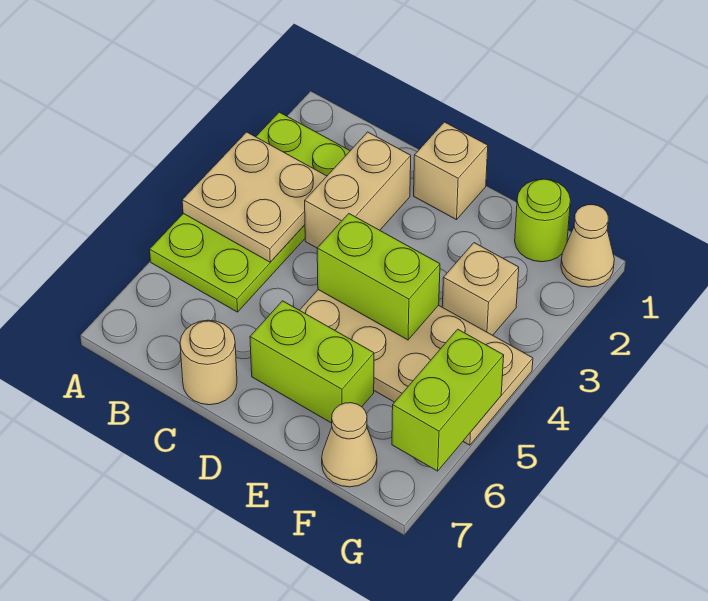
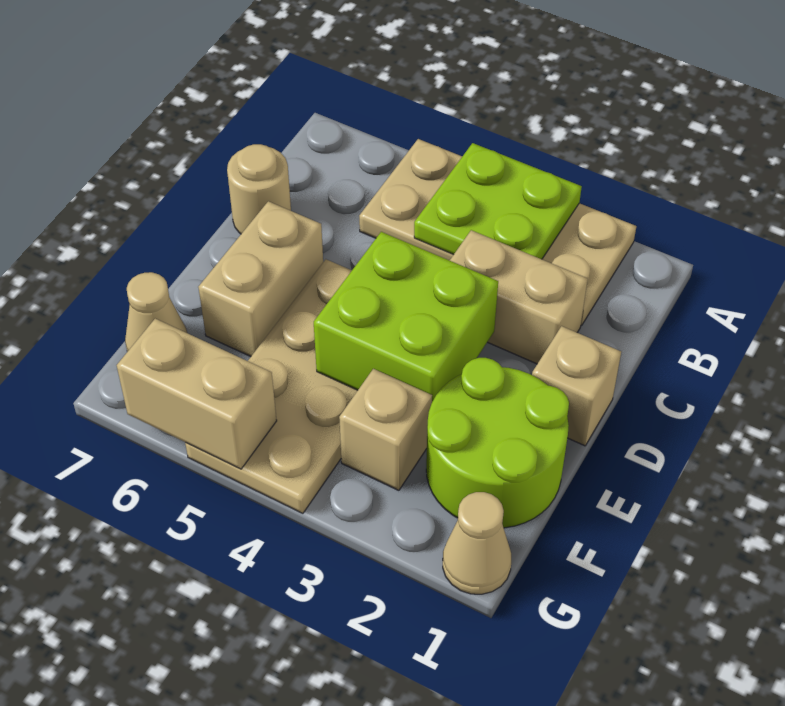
lime 2x4 plate [150,112,350,312] -> tan 2x4 plate [359,139,636,325]
tan 2x2 plate [182,132,327,262] -> lime 2x2 plate [414,143,582,259]
lime 1x2 brick [317,214,440,340] -> lime 2x2 brick [314,232,498,402]
lime 1x2 brick [250,301,374,423] -> tan 1x2 brick [198,201,323,357]
lime 1x1 round brick [515,179,571,262] -> lime 2x2 round brick [426,358,569,528]
lime 1x2 brick [392,329,504,471] -> tan 1x2 brick [117,319,277,469]

